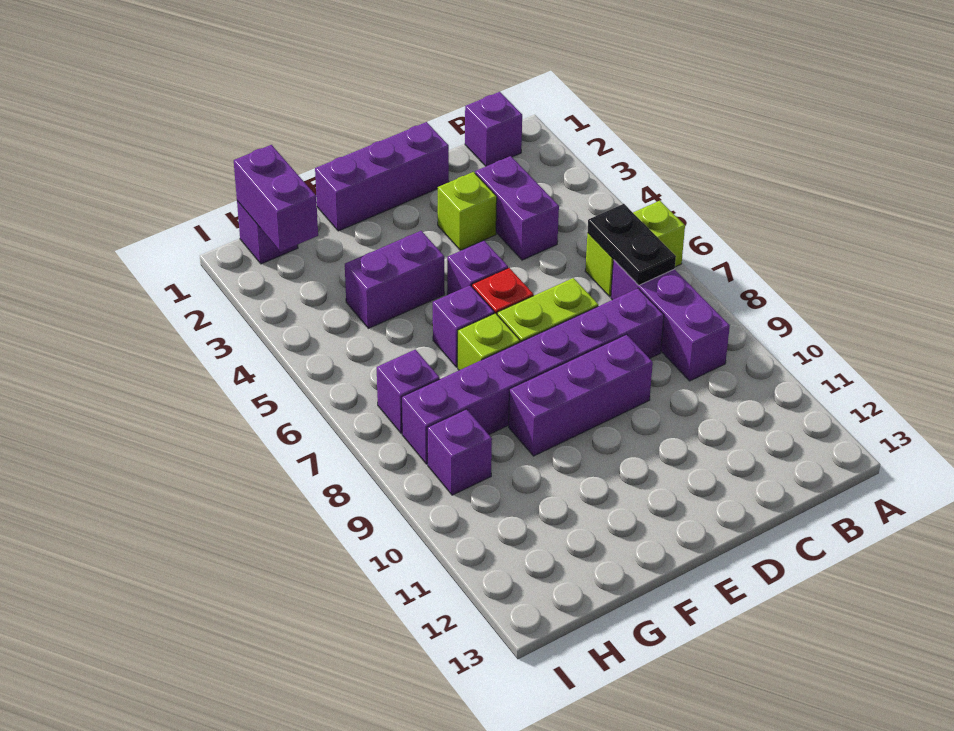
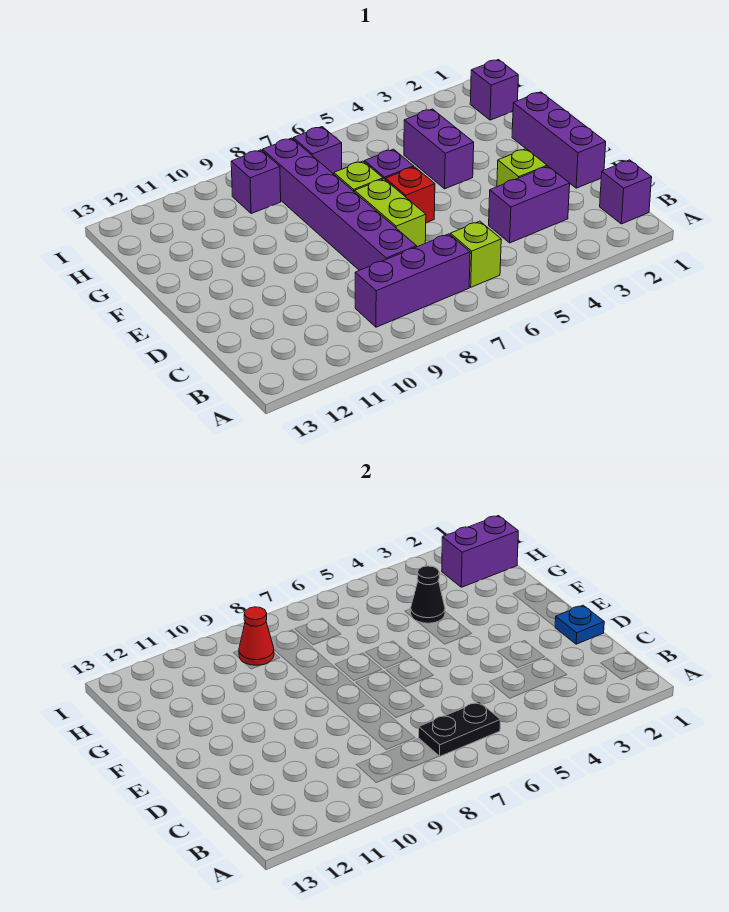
lime 1x2 brick [585,201,685,297] -> lime 1x1 brick [450,221,501,287]
none -> blue 1x1 plate [555,605,604,644]
purple 1x3 brick [509,334,653,456] -> none
purple 1x1 brick [447,241,508,295] -> none
none -> black 1x1 cone [411,566,445,623]
none -> red 1x1 cone [239,607,274,665]

